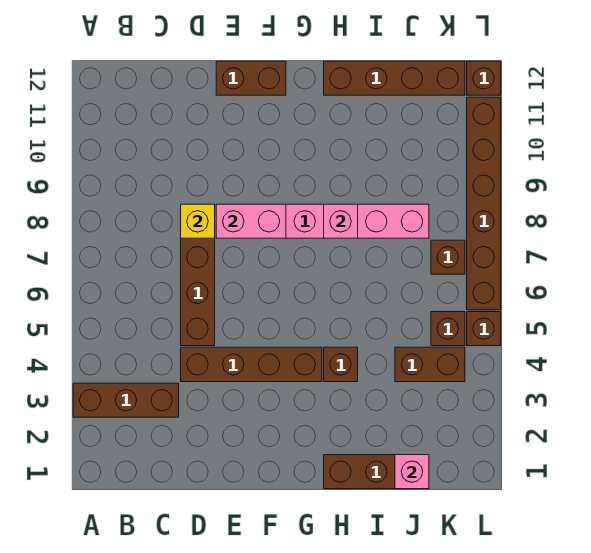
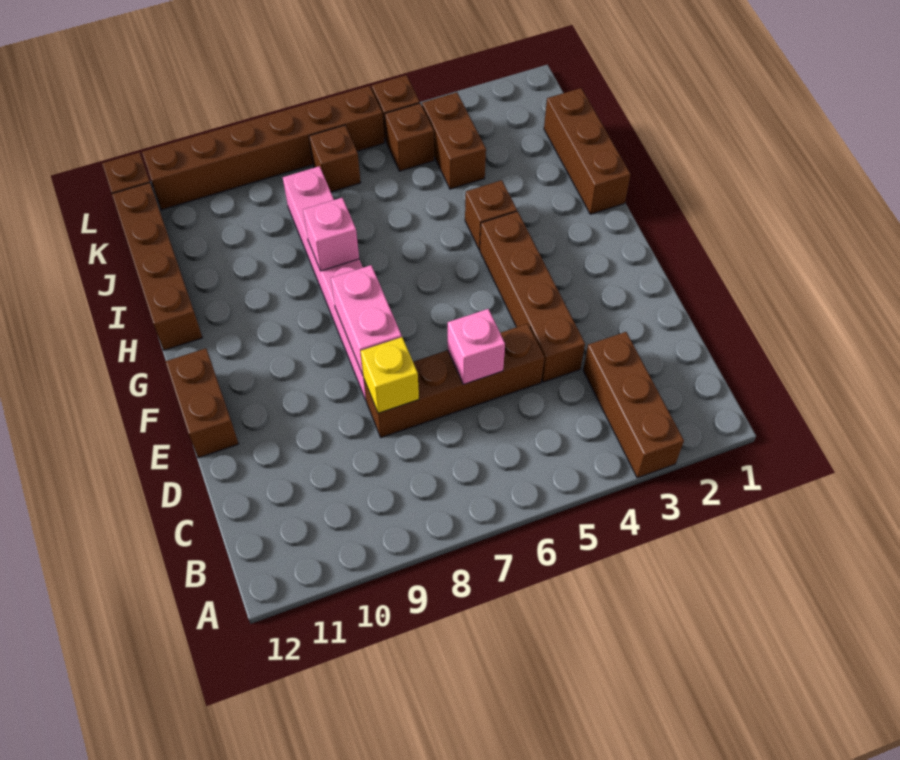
pink 1x1 brick [395,455,429,489] -> pink 1x1 brick moved to [448,309,505,384]

